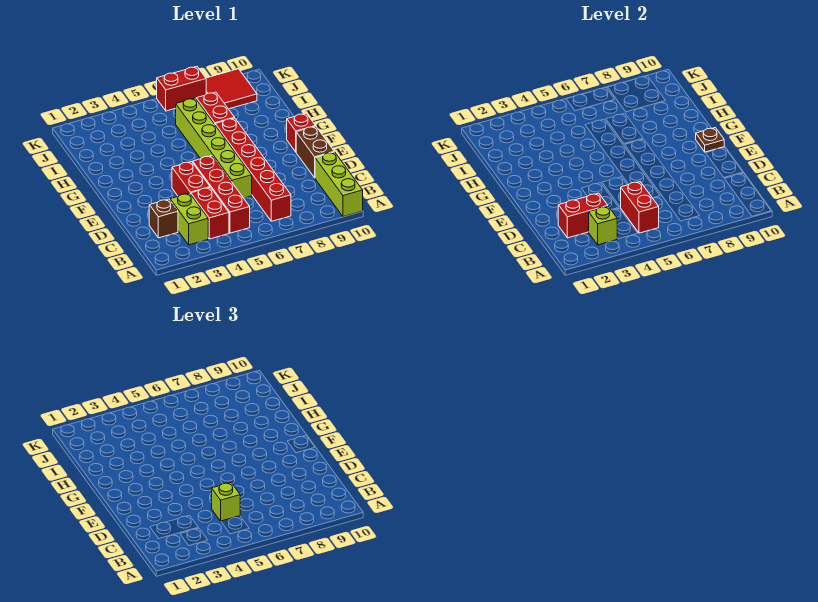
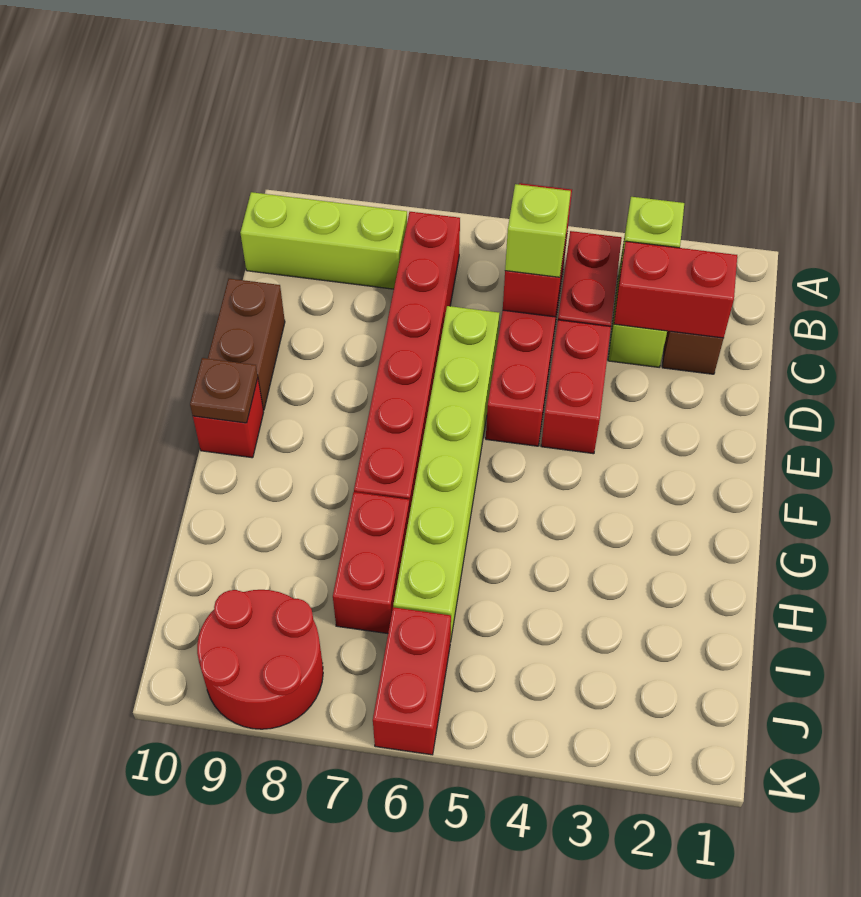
lime 1x3 brick [315,152,363,217] -> lime 1x3 brick turned to [240,192,407,289]
red 2x2 tile [206,69,257,109] -> red 2x2 round brick [197,590,323,729]
red 1x2 brick [157,66,206,111] -> red 1x2 brick turned to [373,607,451,755]

